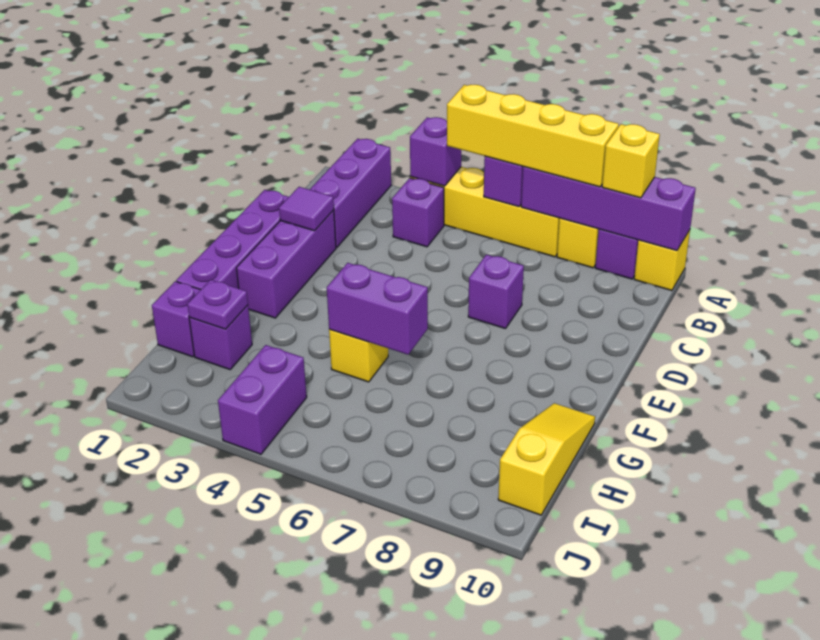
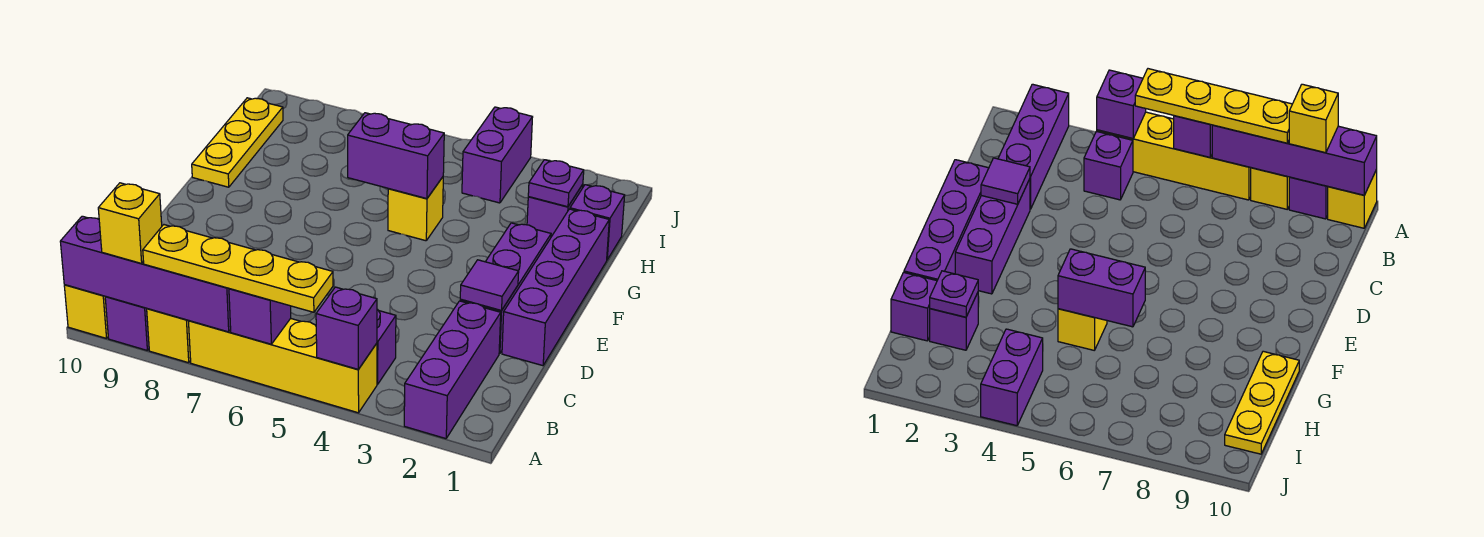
yellow 1x4 brick [447,85,619,187] -> yellow 1x4 plate [143,225,333,312]
purple 1x1 brick [468,255,524,329] -> none
yellow 1x3 slope [498,403,595,515] -> yellow 1x3 plate [192,98,283,187]

